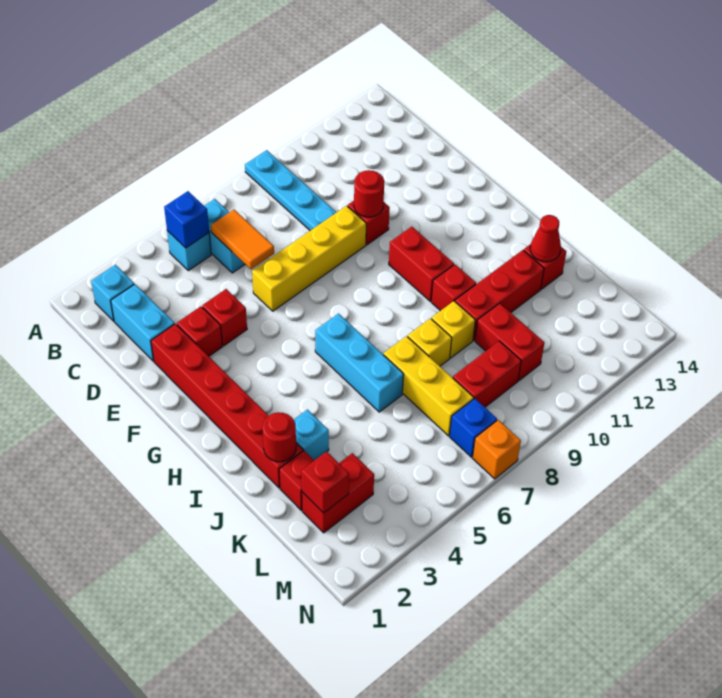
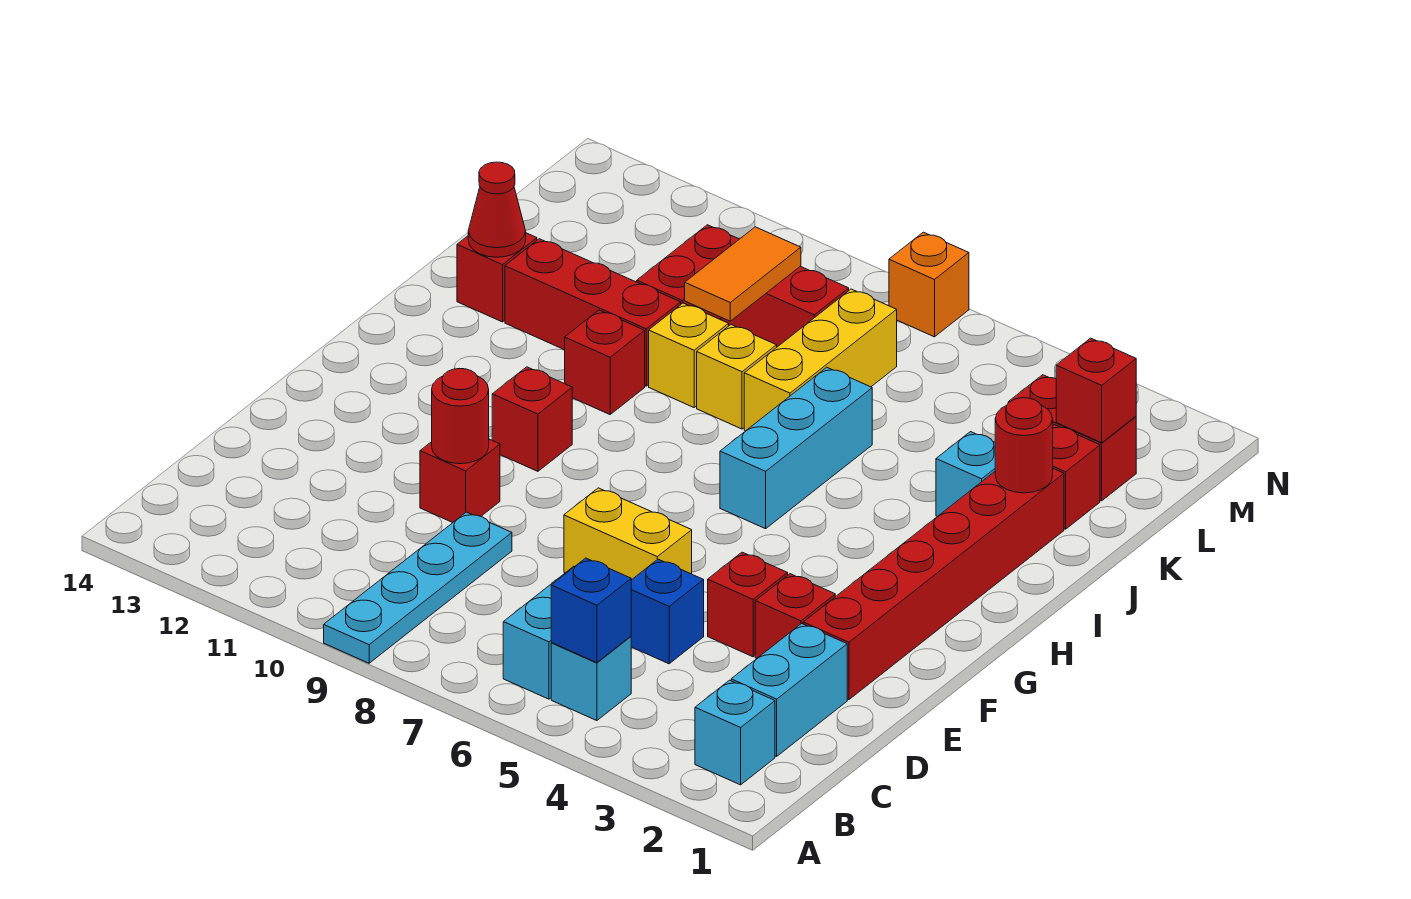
orange 1x2 tile [211,210,274,269] -> orange 1x2 tile moved to [685,227,801,321]
yellow 1x4 brick [252,206,366,311] -> yellow 1x2 brick [564,488,692,580]
red 1x2 brick [389,227,454,301] -> red 1x1 brick [492,367,572,471]
blue 1x1 brick [449,398,497,457] -> blue 1x1 brick moved to [631,559,704,664]

